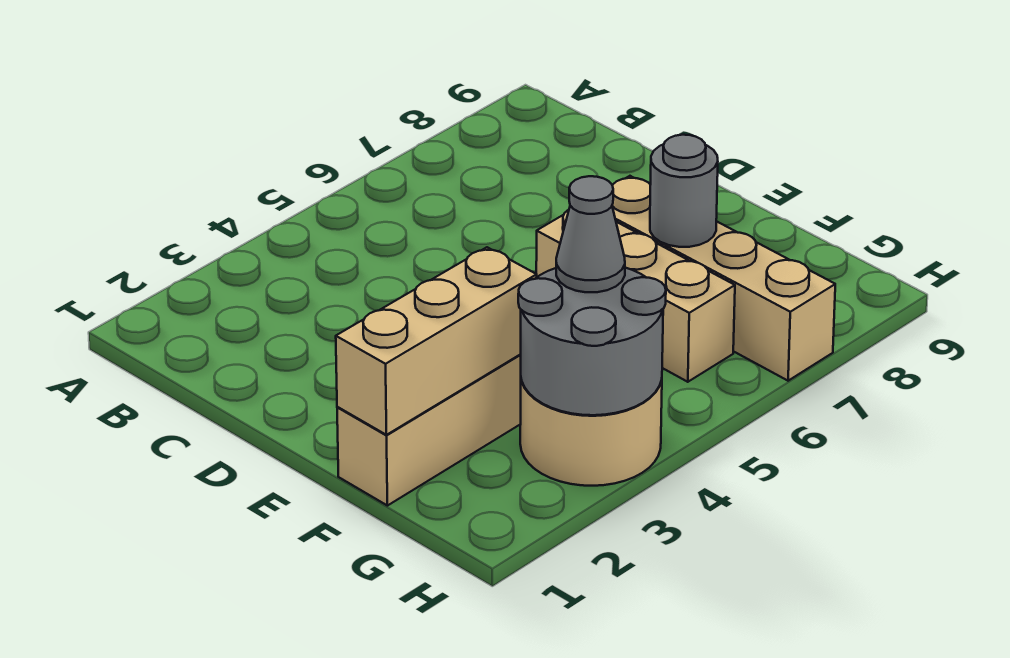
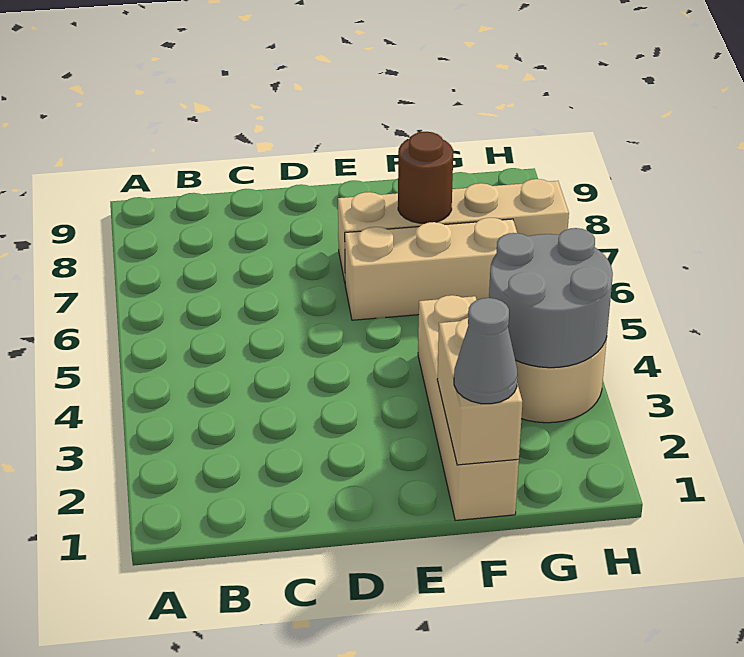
tan 1x3 brick [336,247,537,435] -> tan 1x2 brick [437,318,522,465]
grey 1x1 round brick [650,135,718,247] -> brown 1x1 round brick [398,132,453,223]
grey 1x1 cone [556,176,625,292] -> grey 1x1 cone moved to [454,298,518,404]

